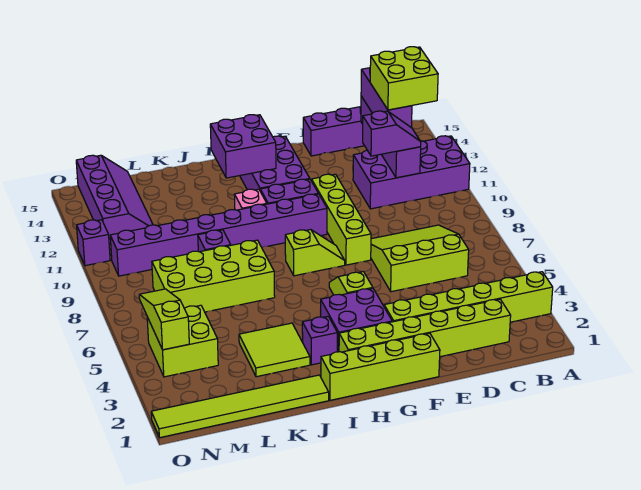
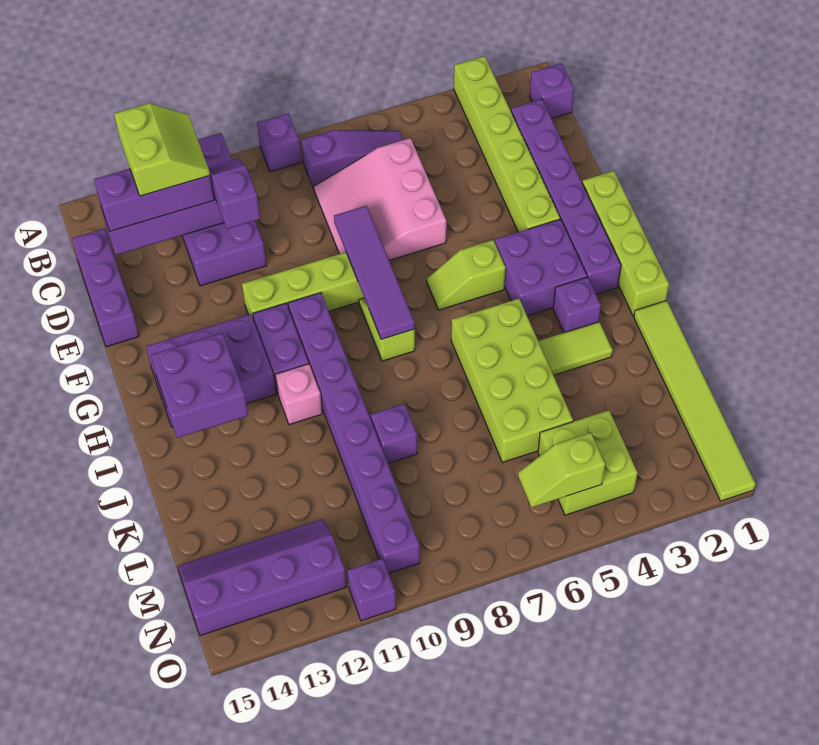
none -> purple 1x1 brick [257,114,301,172]
none -> purple 1x1 brick [529,63,574,119]
none -> purple 1x3 slope [301,130,403,189]
lime 2x2 brick [370,47,438,110] -> lime 2x2 slope [114,103,210,196]
lime 1x6 brick [339,299,511,357] -> purple 1x6 brick [511,99,621,294]
lime 3x3 slope [371,225,469,292] -> pink 3x3 slope [314,138,446,260]
none -> purple 1x4 tile [334,206,414,339]
lime 2x2 tile [239,323,310,377] -> lime 1x2 tile [538,322,613,375]
lime 2x4 brick [152,240,275,312] -> lime 2x4 brick moved to [451,299,573,462]
lime 1x3 slope [139,289,189,350] -> lime 1x2 slope [518,433,605,507]

